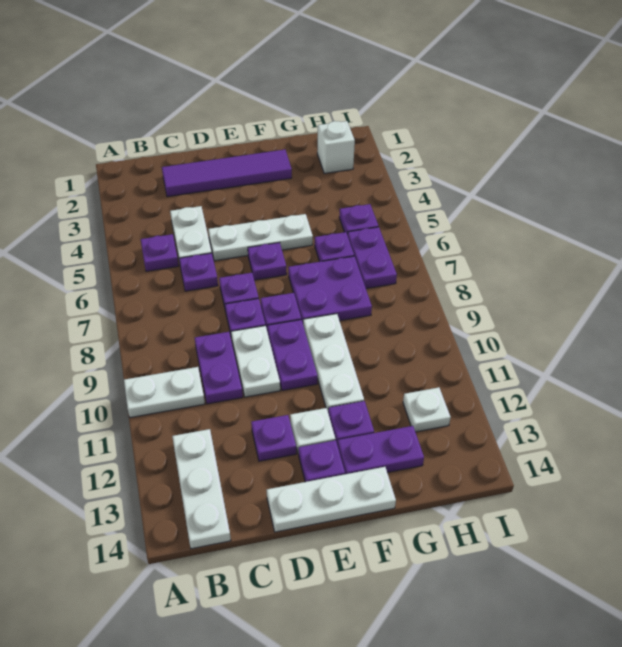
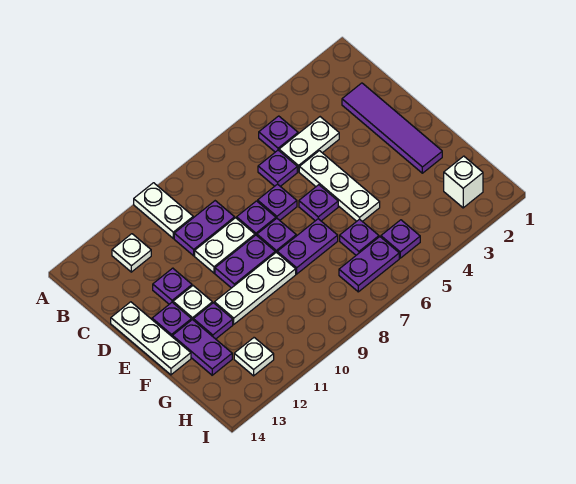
white 1x3 plate [172,429,231,549] -> white 1x1 plate [112,234,151,272]
purple 2x2 plate [288,256,372,323] -> purple 1x2 plate [277,219,338,274]

